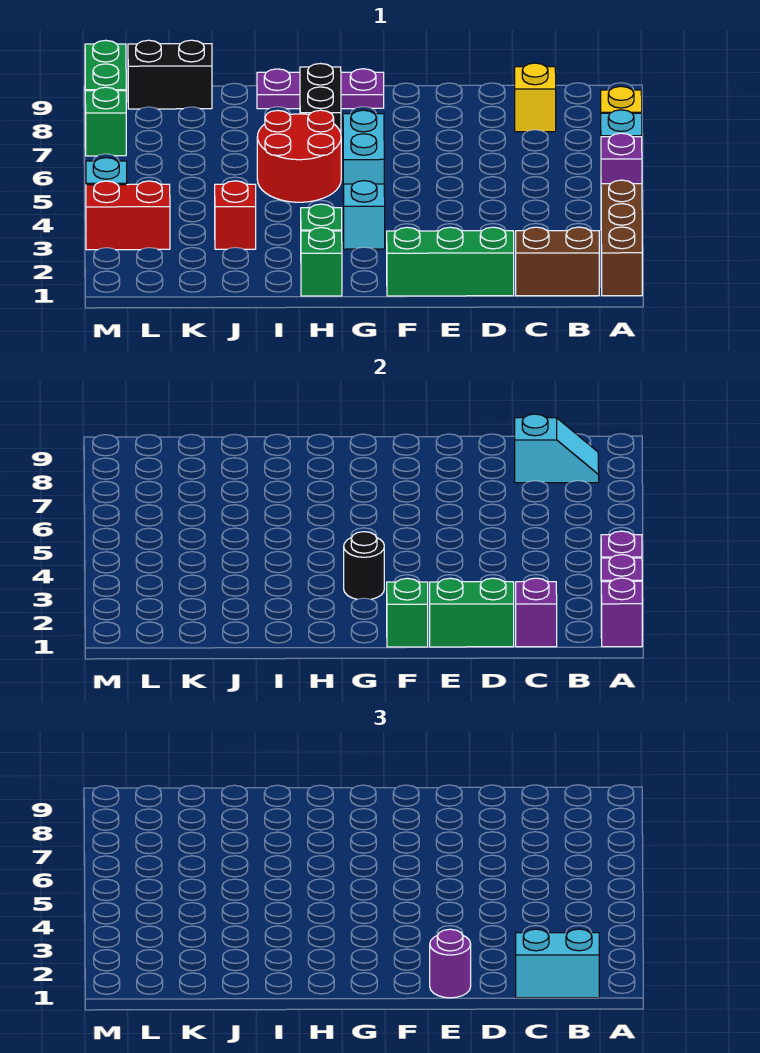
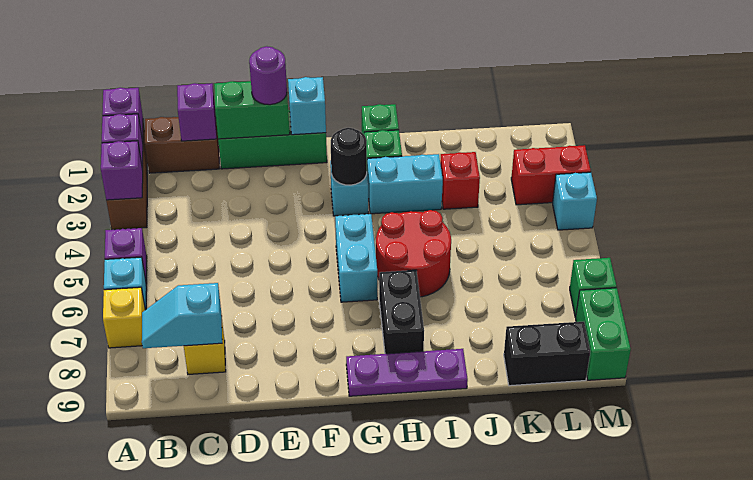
cyan 1x2 brick [516,929,599,998] -> cyan 1x2 brick moved to [367,154,443,214]
green 1x1 brick [387,578,428,647] -> cyan 1x1 brick [288,77,326,135]

